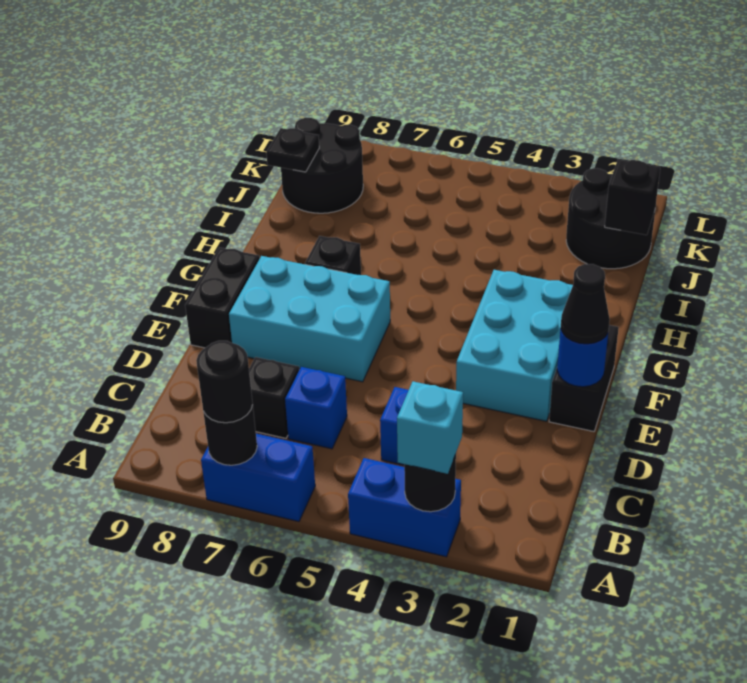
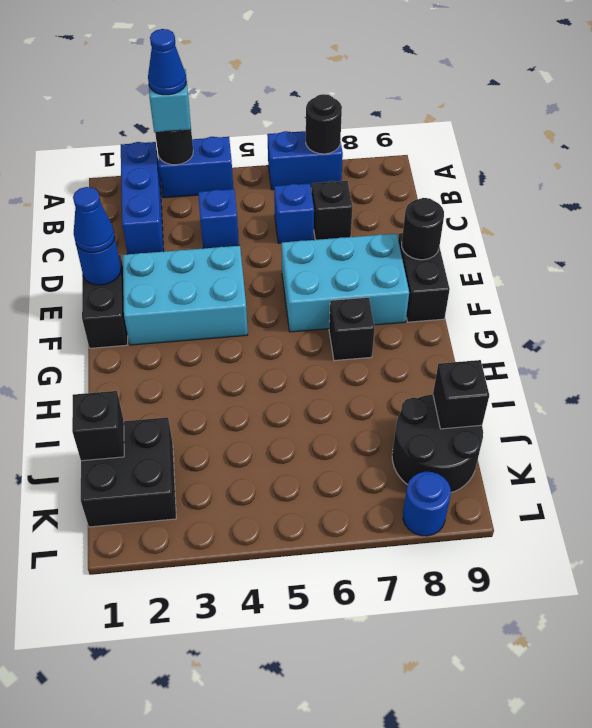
none -> blue 1x3 brick [121,142,164,254]
none -> blue 1x1 cone [148,29,186,95]
black 1x1 round brick [196,341,253,423] -> black 1x1 round brick moved to [402,198,444,260]
black 1x1 cone [561,264,610,344] -> blue 1x1 cone [73,187,115,253]
cyan 2x3 brick [456,270,573,421] -> cyan 2x3 brick turned to [123,246,248,345]
black 2x2 round brick [566,168,656,269] -> black 2x2 brick [81,417,176,527]
black 1x1 plate [266,128,319,172] -> black 1x1 brick [433,360,489,429]
none -> blue 1x1 round brick [403,472,451,536]

